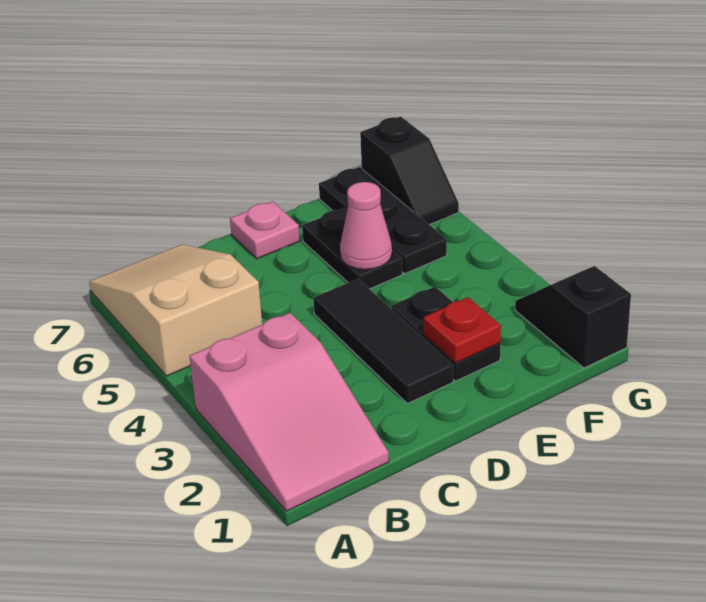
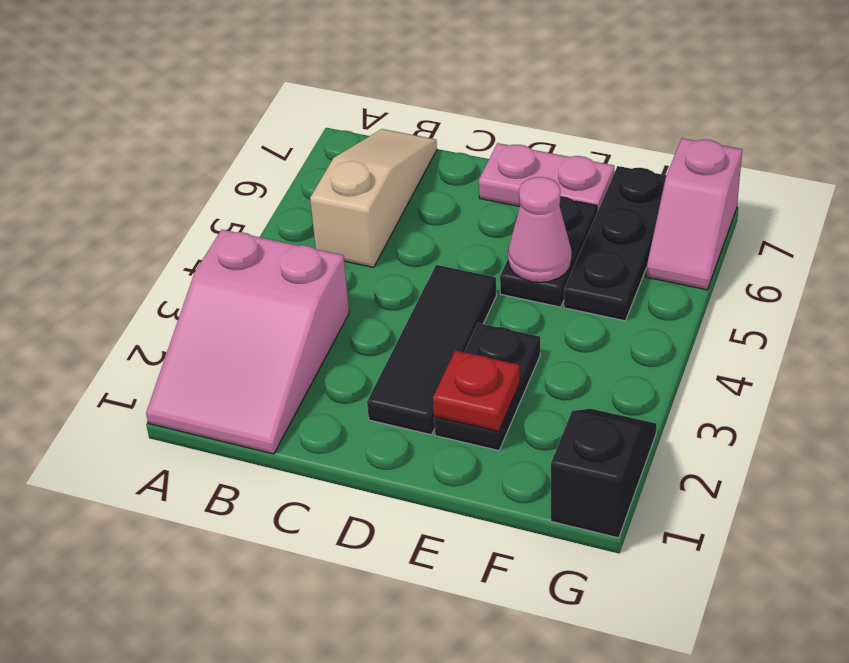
tan 2x3 slope [89,245,262,376] -> tan 1x3 slope [310,129,437,267]
pink 1x1 plate [230,201,300,259] -> pink 1x2 plate [479,143,614,212]
black 1x2 slope [360,117,459,225] -> pink 1x2 slope [646,138,742,290]

